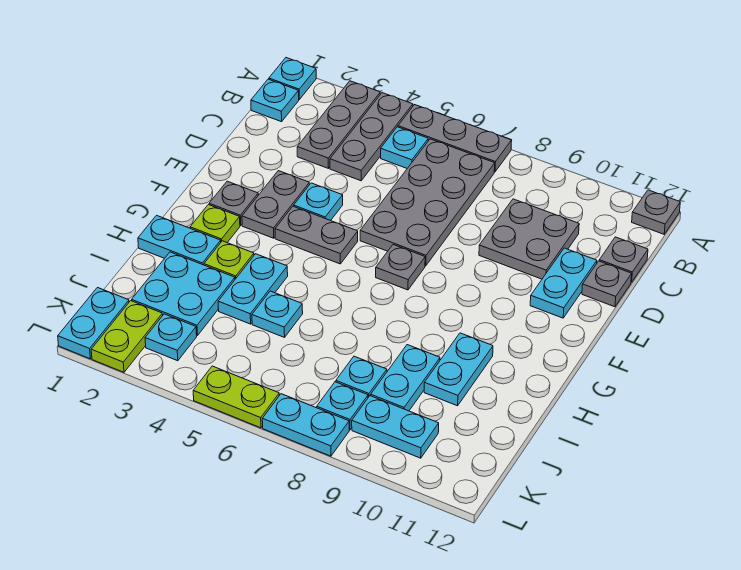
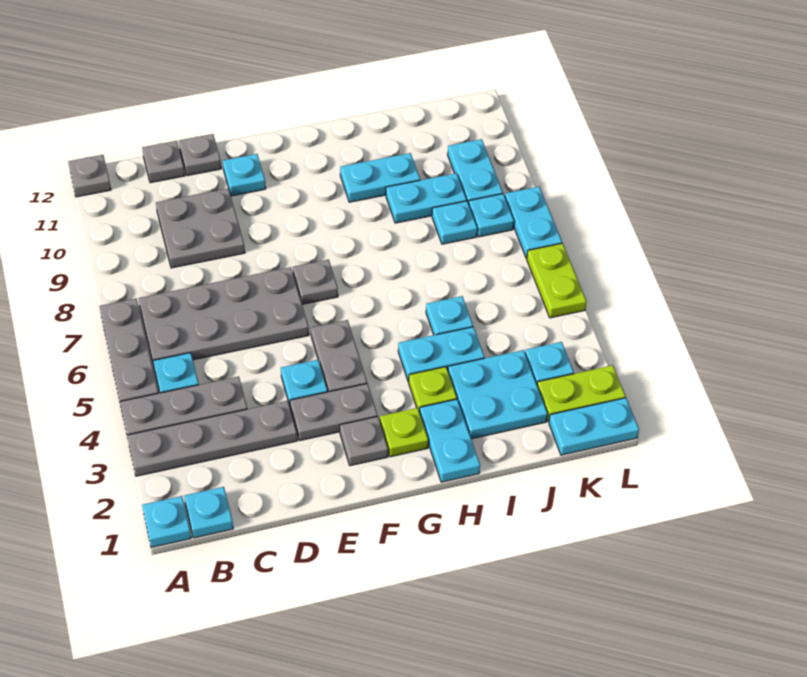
grey 1x3 plate [297,81,380,168] -> grey 1x4 plate [127,401,297,476]
cyan 1x2 plate [530,248,597,318] -> cyan 1x1 plate [223,154,266,196]

